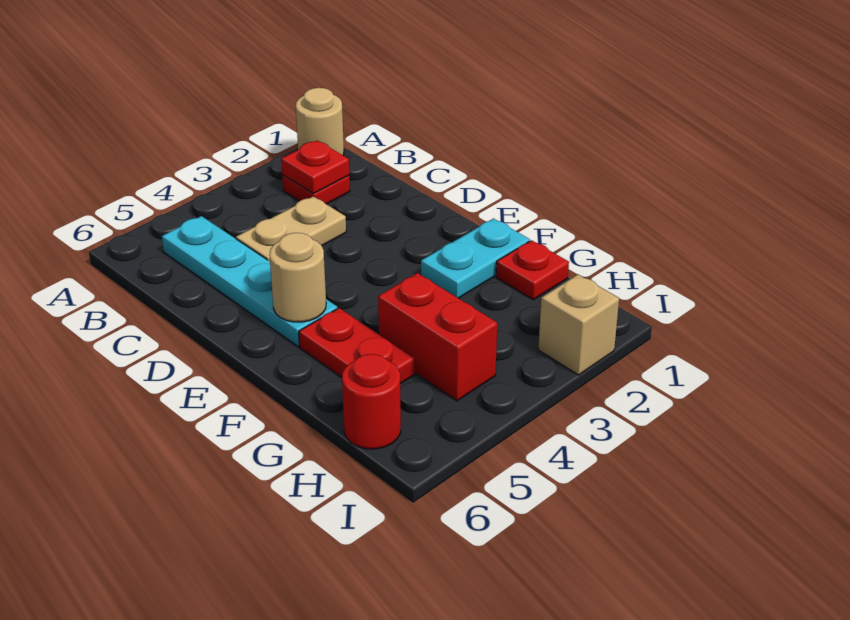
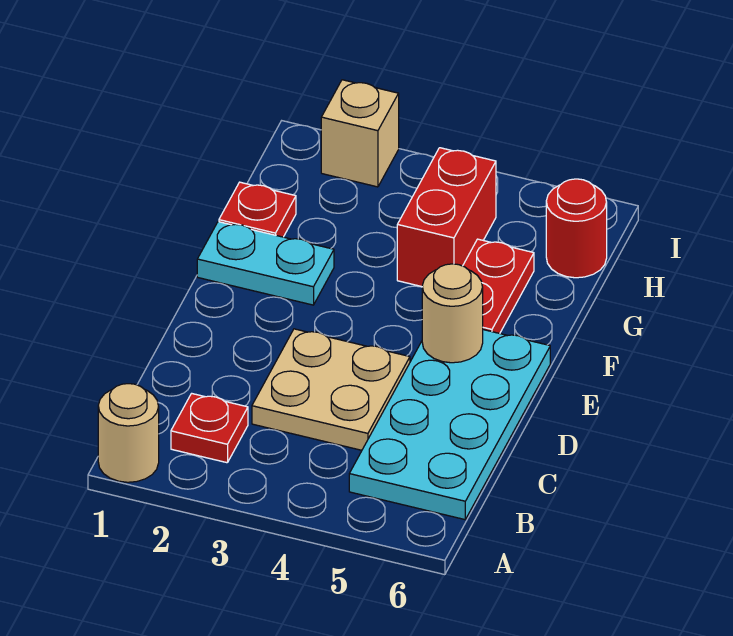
red 1x1 plate [281,140,349,194] -> none
cyan 1x4 plate [162,216,337,346] -> cyan 2x4 plate [349,330,550,520]
tan 1x2 plate [236,196,346,261] -> tan 2x2 plate [252,329,410,450]

